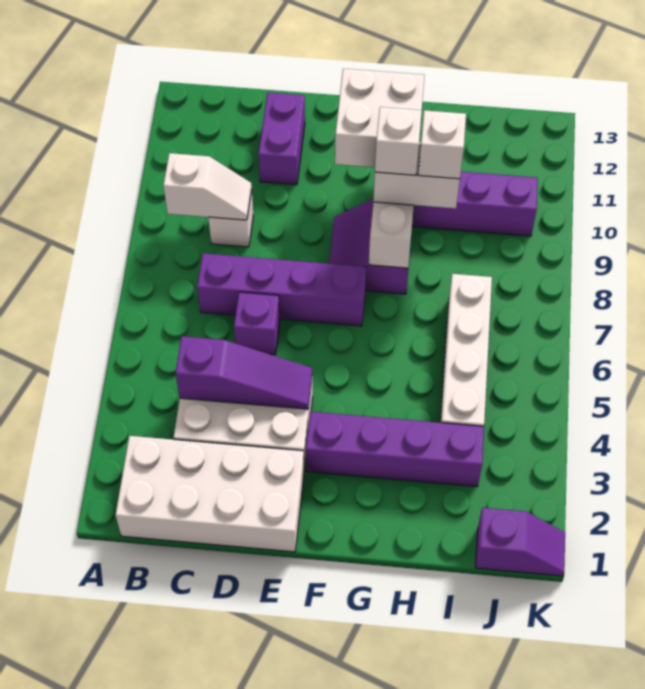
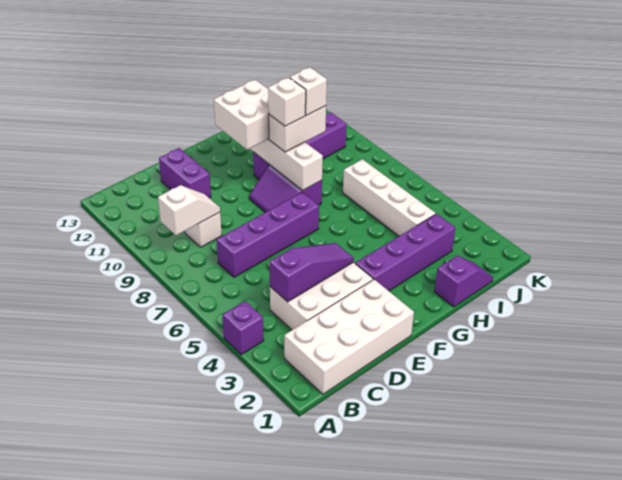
purple 1x1 brick [234,292,280,355] -> purple 1x1 brick moved to [223,301,264,355]
purple 1x2 slope [476,508,565,576] -> purple 1x2 slope moved to [435,256,493,307]

